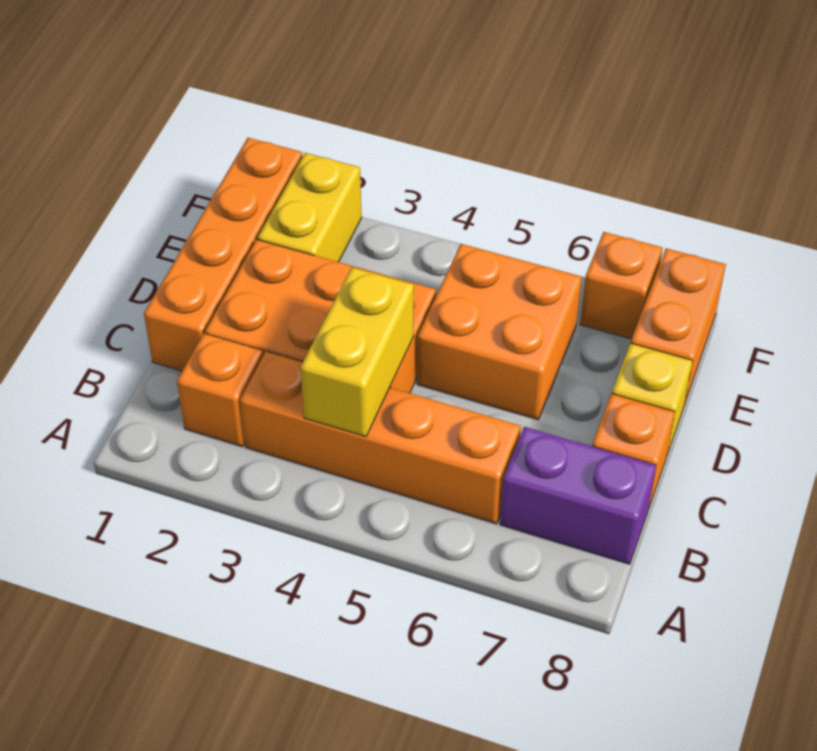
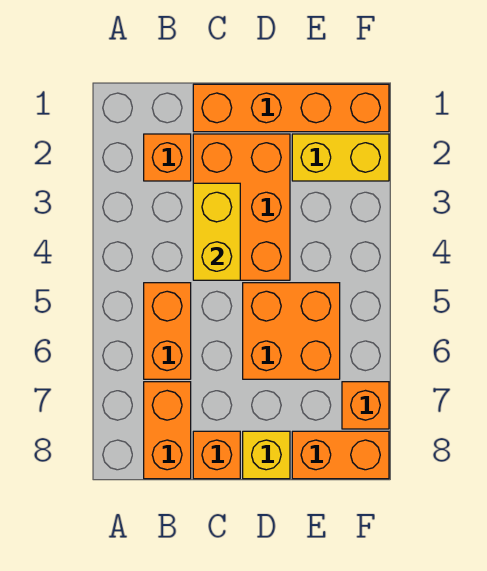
orange 1x4 brick [240,352,521,524] -> orange 1x2 brick [144,283,191,379]
yellow 1x2 brick [300,267,414,437] -> yellow 1x2 brick turned to [193,183,240,280]
purple 1x2 brick [500,427,656,564] -> orange 1x2 brick [144,382,191,479]

